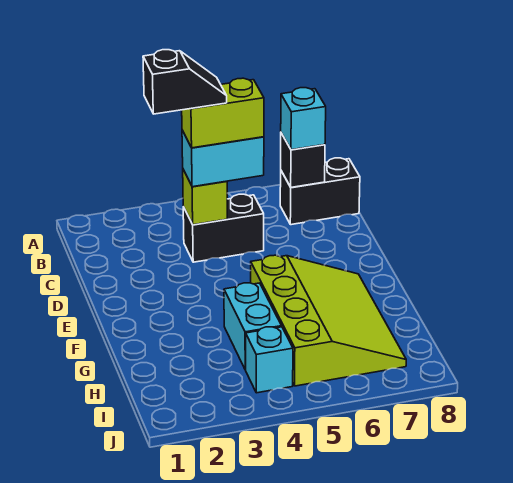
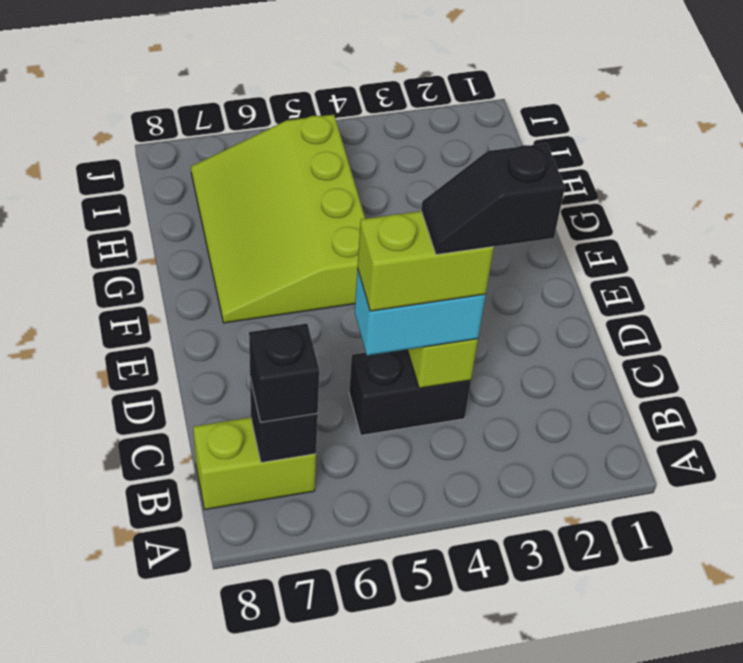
black 1x2 brick [280,158,360,225] -> lime 1x2 brick [193,417,316,510]
cyan 1x1 brick [281,88,326,150] -> black 1x1 brick [249,323,319,422]
cyan 1x2 brick [224,283,282,370] -> none
cyan 1x1 brick [246,327,293,393] -> none

